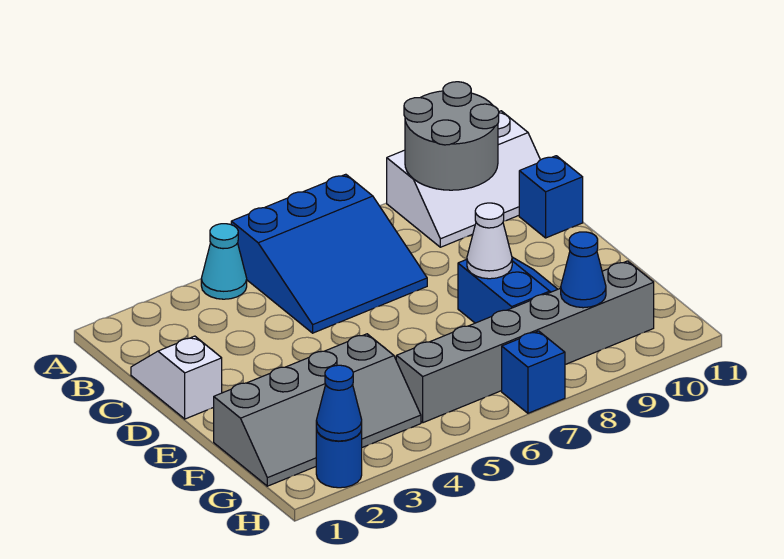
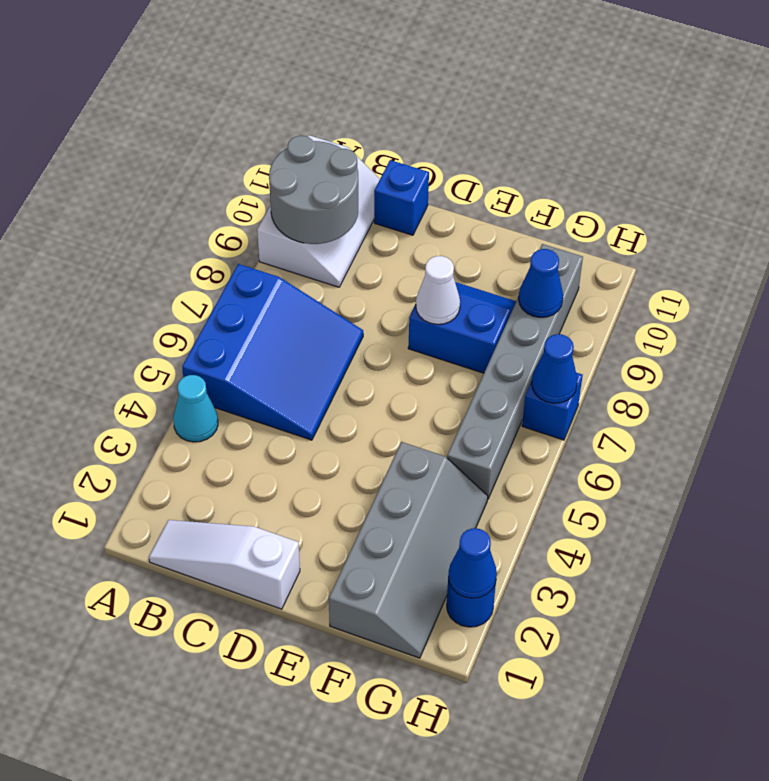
white 1x2 slope [131,336,222,419] -> white 1x3 slope [149,520,300,609]
none -> blue 1x1 cone [532,334,578,403]

